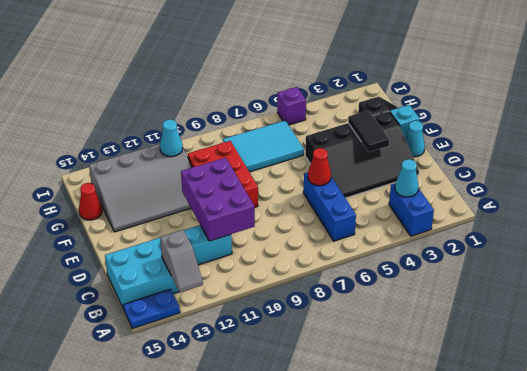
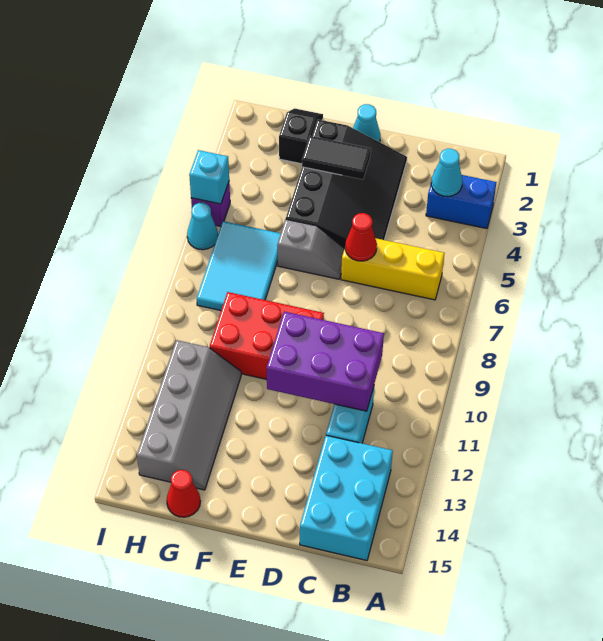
grey 1x2 slope [160,230,203,292] -> grey 1x2 slope moved to [277,219,344,279]
blue 1x2 plate [123,289,180,329] -> none
blue 1x3 brick [303,172,356,241] -> yellow 1x3 brick [341,238,444,300]
cyan 1x1 brick [390,105,420,138] -> cyan 1x1 brick moved to [189,150,229,204]
grey 3x4 slope [89,144,192,232] -> grey 2x4 slope [137,340,241,490]
cyan 1x1 cone [160,120,183,157] -> cyan 1x1 cone moved to [187,203,218,250]

